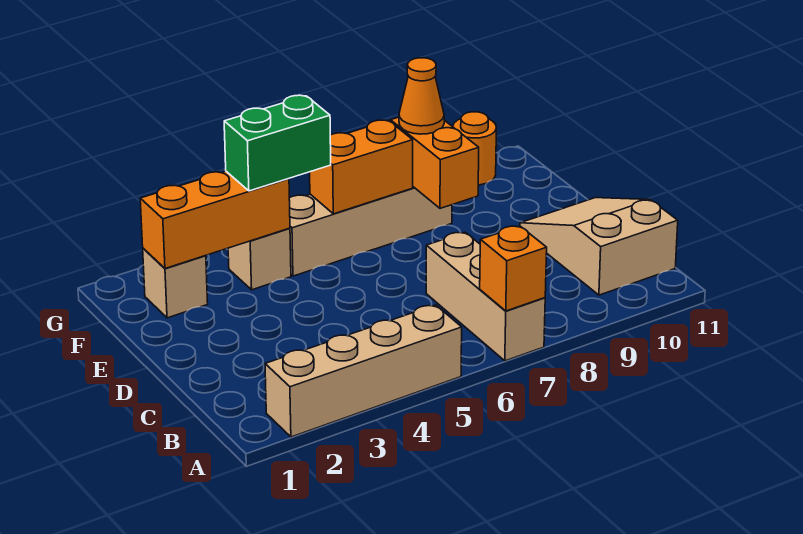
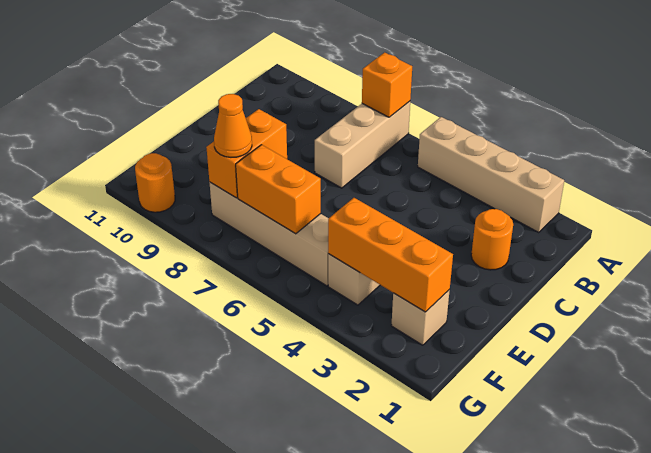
tan 2x3 slope [520,198,678,295] -> none
none -> orange 1x1 round brick [471,209,513,270]
green 1x2 brick [224,95,331,191] -> none

